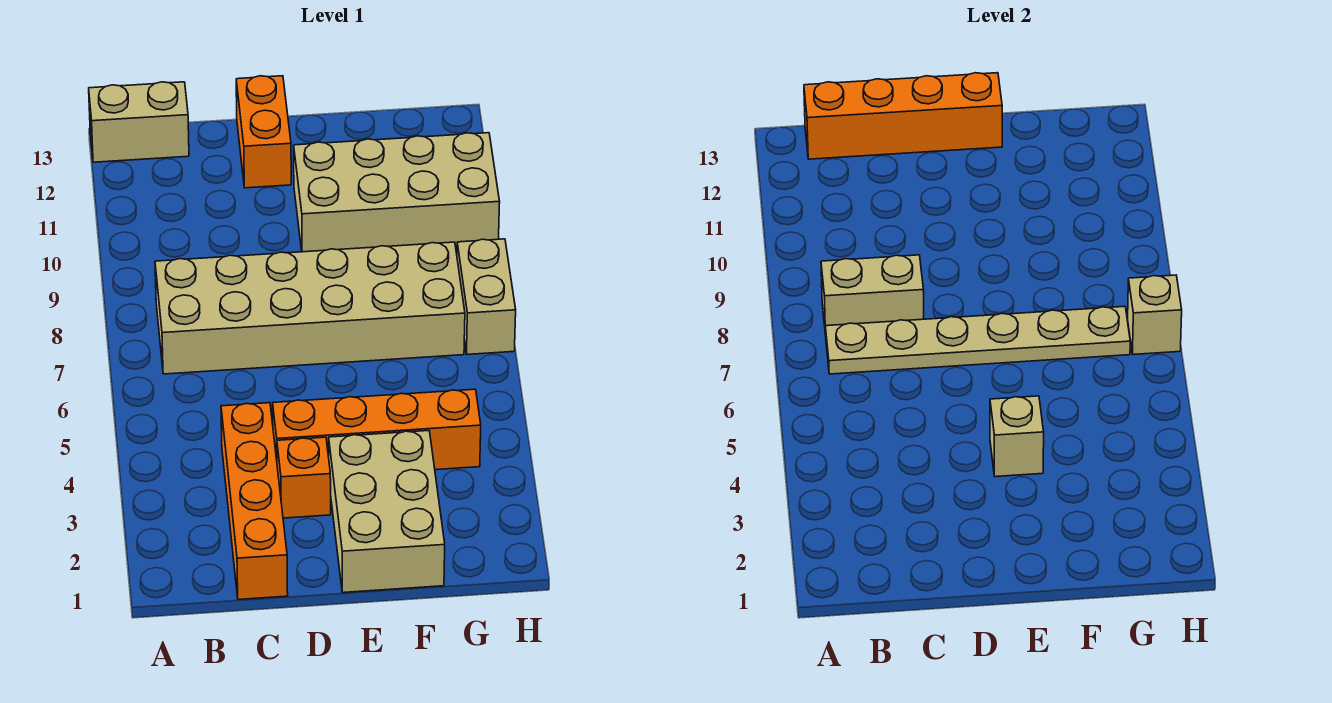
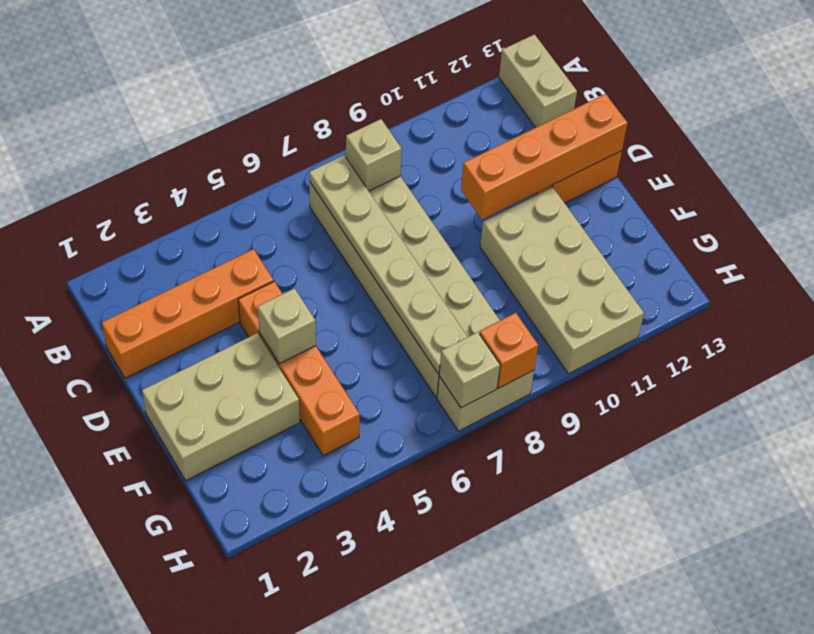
tan 1x2 brick [821,255,924,336] -> tan 1x1 brick [346,119,402,191]
orange 1x4 brick [804,73,1002,159] -> orange 1x4 brick turned to [461,94,627,219]
orange 1x1 brick [277,437,331,518] -> orange 1x1 brick moved to [479,313,538,388]

